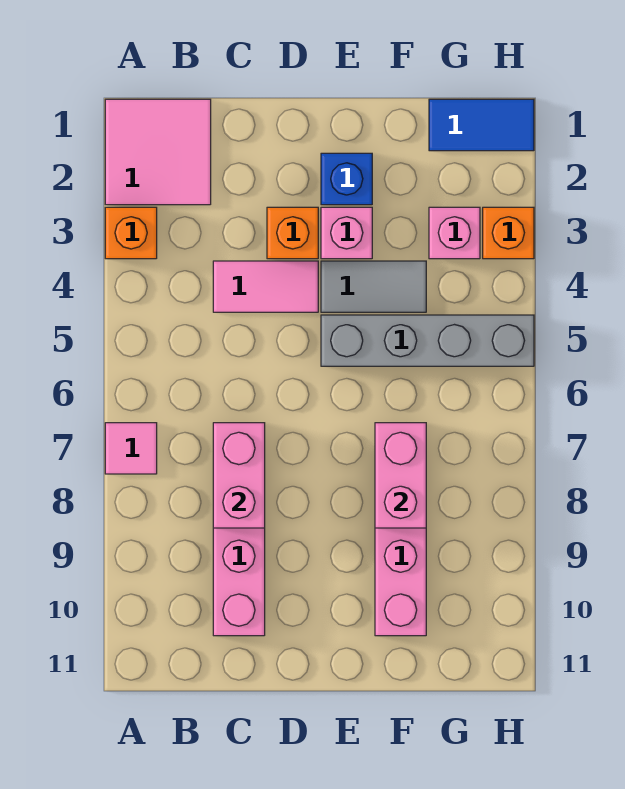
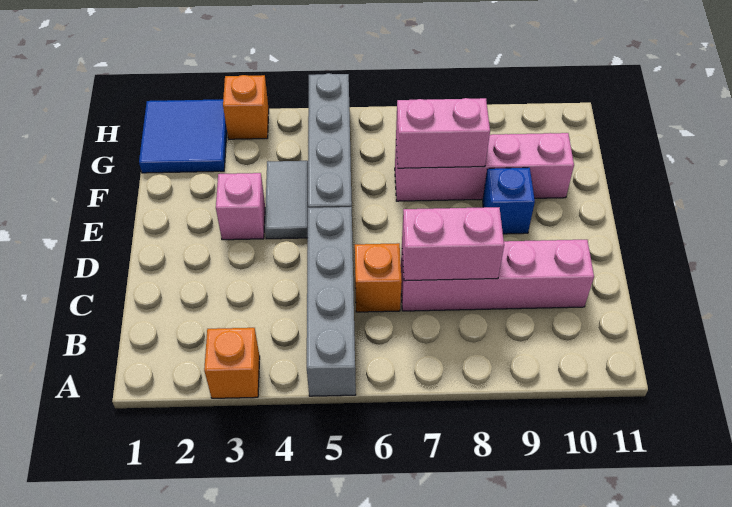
pink 2x2 tile [105,99,211,205] -> none
none -> grey 1x4 brick [307,207,356,396]
pink 1x1 tile [105,423,157,474] -> none
pink 1x2 tile [213,261,318,312] -> none
orange 1x1 brick [267,207,318,259] -> orange 1x1 brick moved to [355,243,402,312]
blue 1x1 brick [321,153,372,205] -> blue 1x1 brick moved to [483,168,535,234]
blue 1x2 tile [429,99,534,151] -> blue 2x2 tile [139,99,227,173]
pink 1x1 brick [429,207,480,259] -> none

